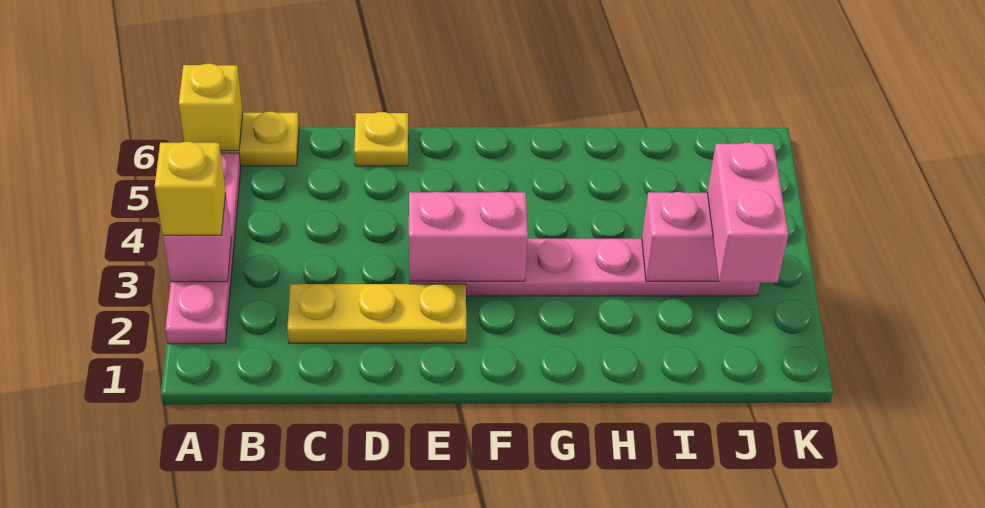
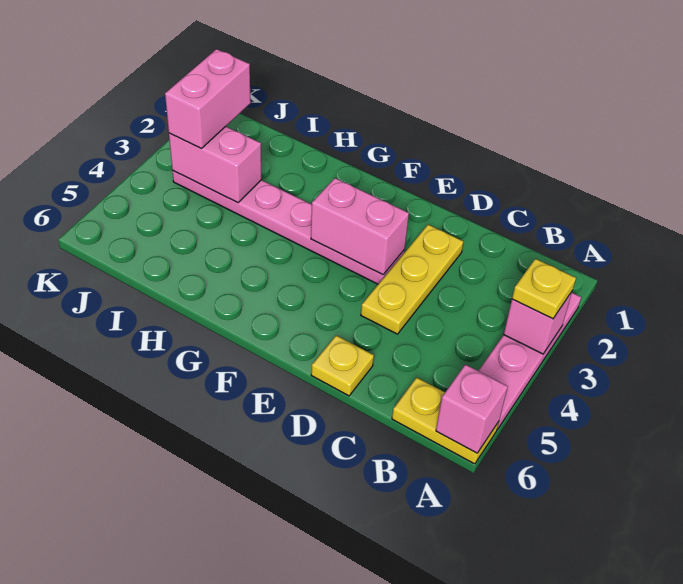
yellow 1x1 brick [155,142,226,235] -> yellow 1x1 plate [512,259,576,319]
yellow 1x1 brick [179,64,243,151] -> pink 1x1 brick [436,365,508,453]
yellow 1x3 plate [287,284,467,343] -> yellow 1x3 plate turned to [361,225,463,334]

